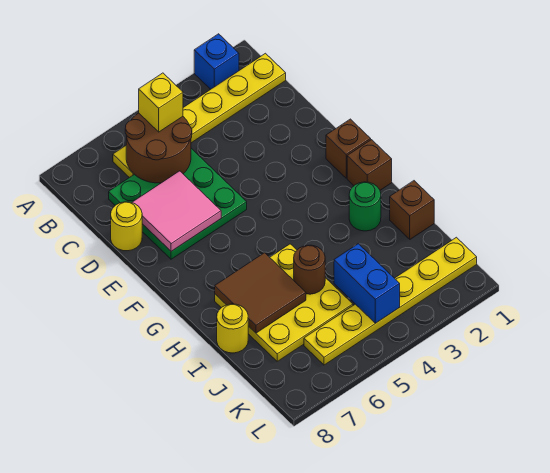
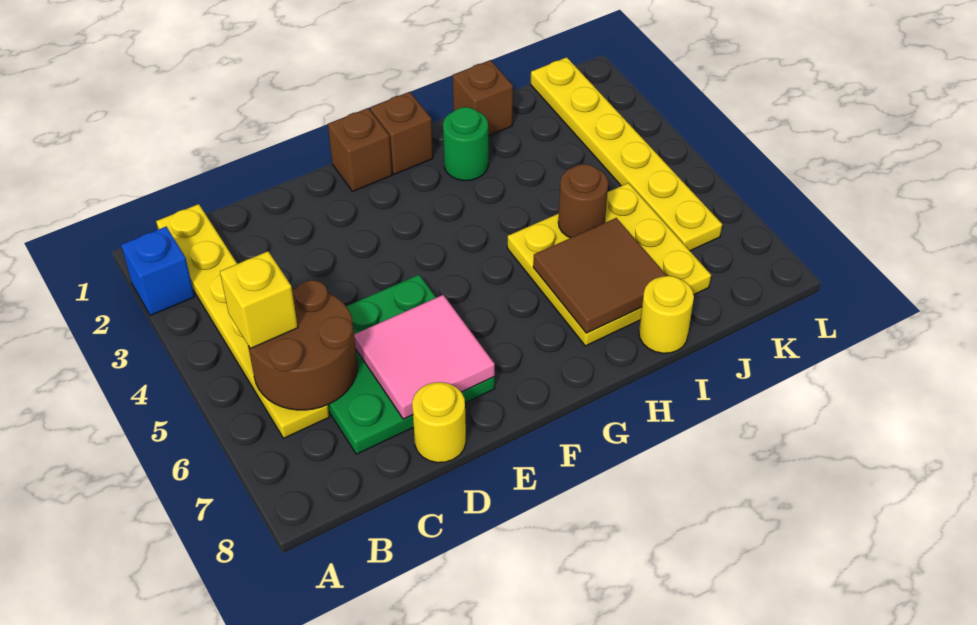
blue 1x2 brick [334,244,400,323] -> none

